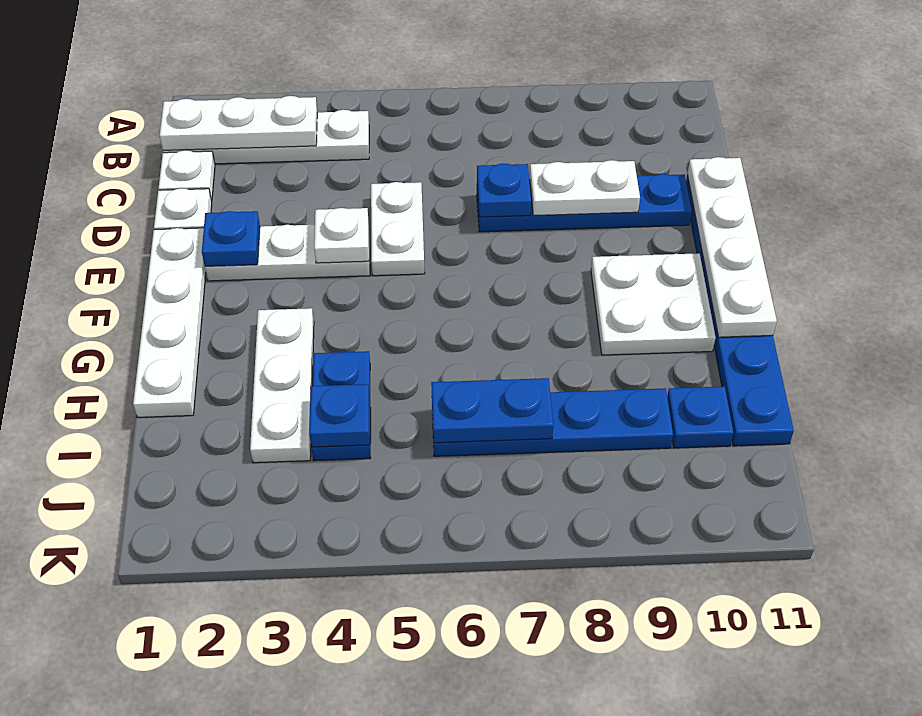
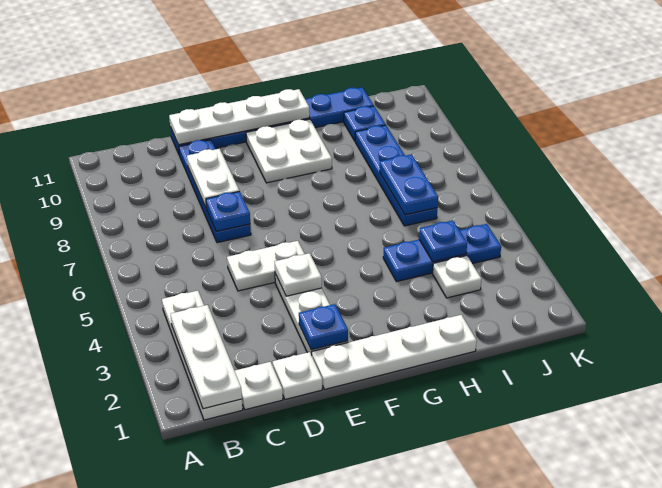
white 1x3 plate [250,308,314,463] -> white 1x1 plate [433,256,482,298]
blue 1x2 plate [311,351,371,461] -> blue 1x3 plate [383,224,501,282]

